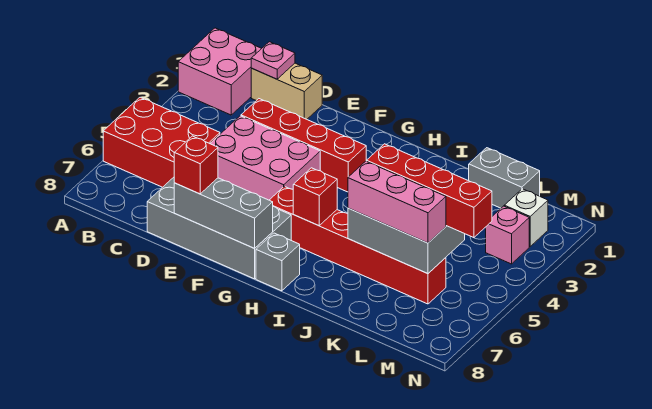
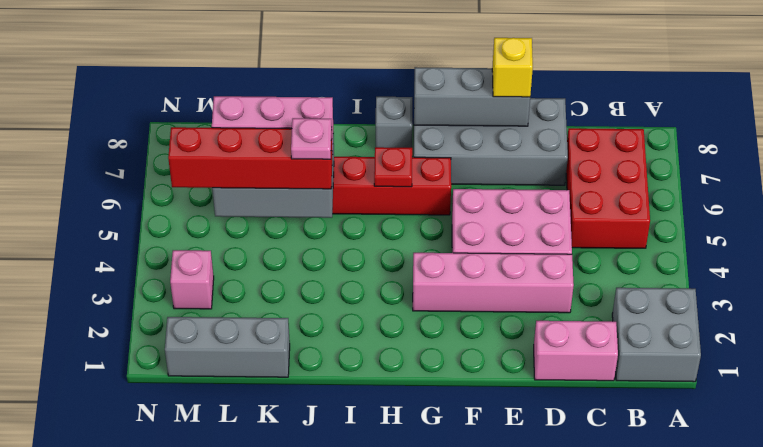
pink 2x2 brick [178,28,262,115] -> grey 2x2 brick [612,288,701,382]
red 2x3 brick [103,97,220,187] -> red 2x3 brick turned to [566,128,650,248]
tan 1x2 brick [251,63,322,119] -> pink 1x2 brick [534,321,618,381]
pink 1x1 plate [251,42,295,79] -> pink 1x1 plate moved to [291,118,332,159]
red 1x4 brick [241,99,366,192] -> pink 1x4 brick [413,253,574,313]
red 1x1 brick [174,136,218,194] -> yellow 1x1 brick [492,38,533,97]
red 1x1 brick [293,168,337,226] -> red 1x1 plate [374,147,412,187]
grey 1x2 brick [469,148,540,208] -> grey 1x3 brick [165,317,290,377]
white 1x1 brick [504,189,548,246] -> none

